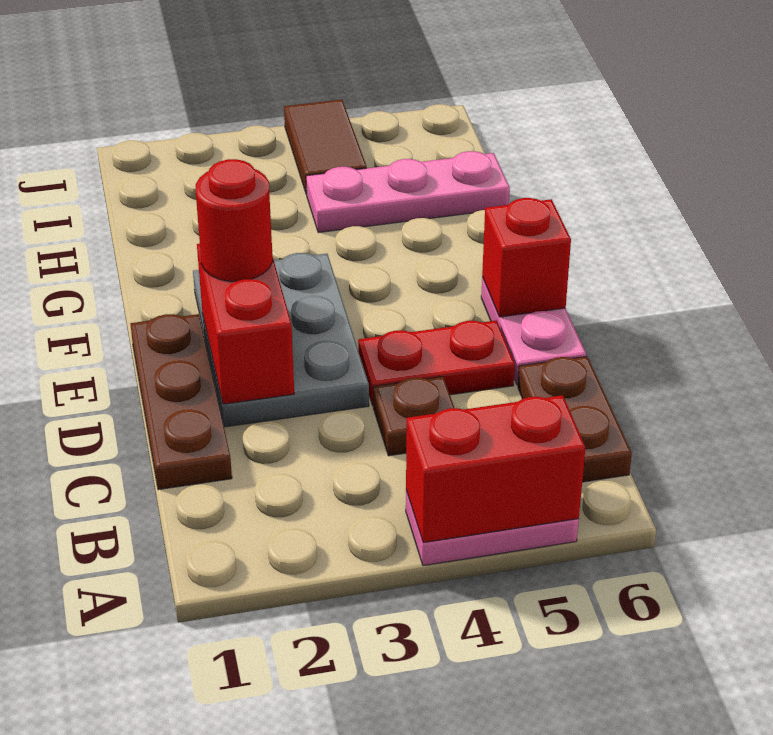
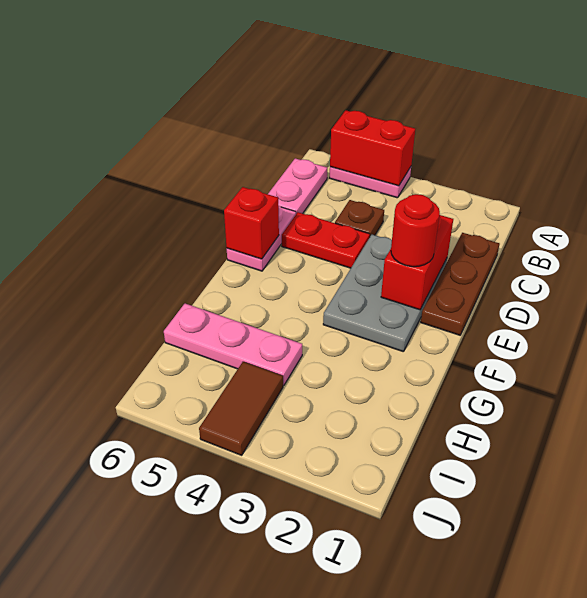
brown 1x2 plate [518,356,632,482] -> pink 1x2 plate [268,158,327,214]

